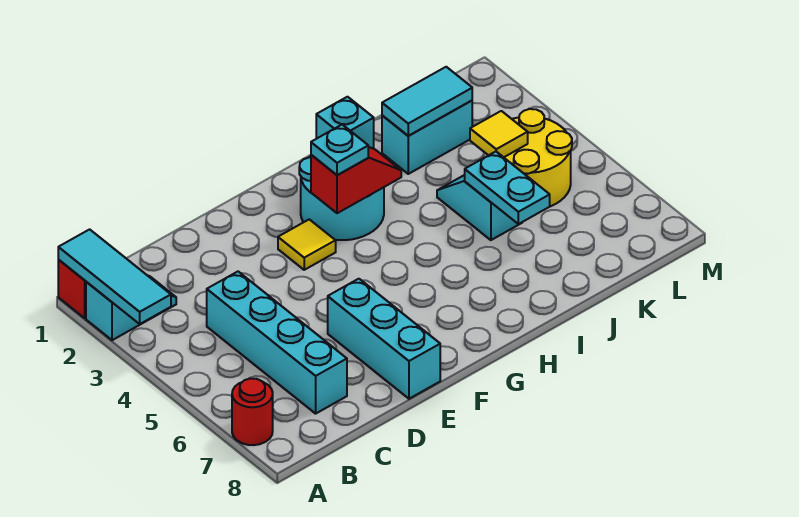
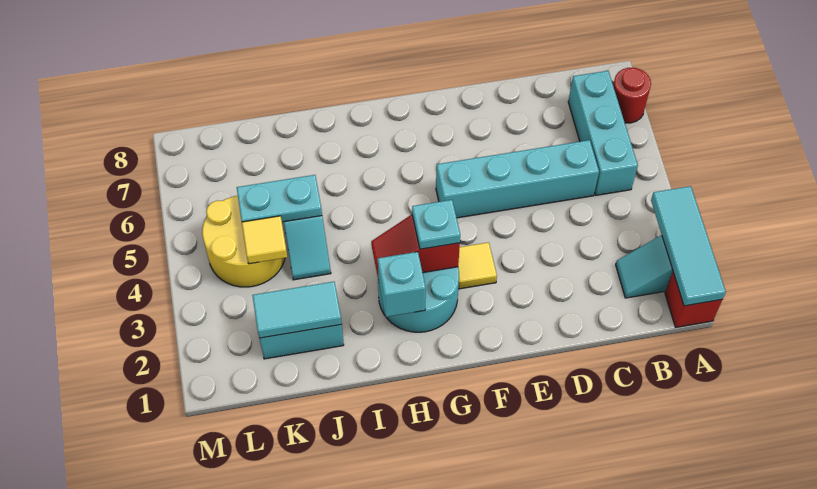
cyan 1x4 brick [207,272,347,414] -> cyan 1x4 brick turned to [436,140,599,218]
cyan 1x3 brick [328,279,440,399] -> cyan 1x3 brick moved to [568,71,638,195]
cyan 1x2 plate [465,152,550,224] -> cyan 1x2 plate turned to [237,175,322,222]

